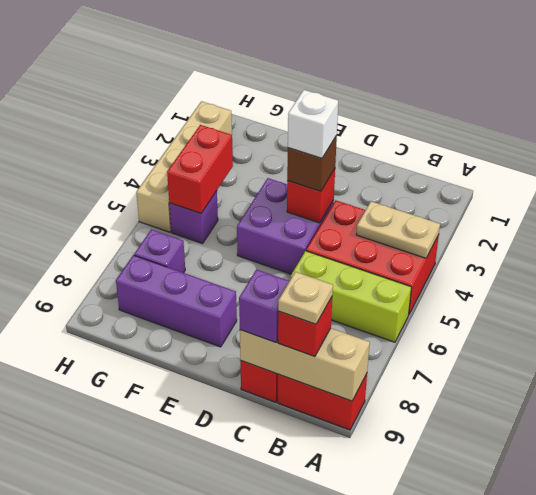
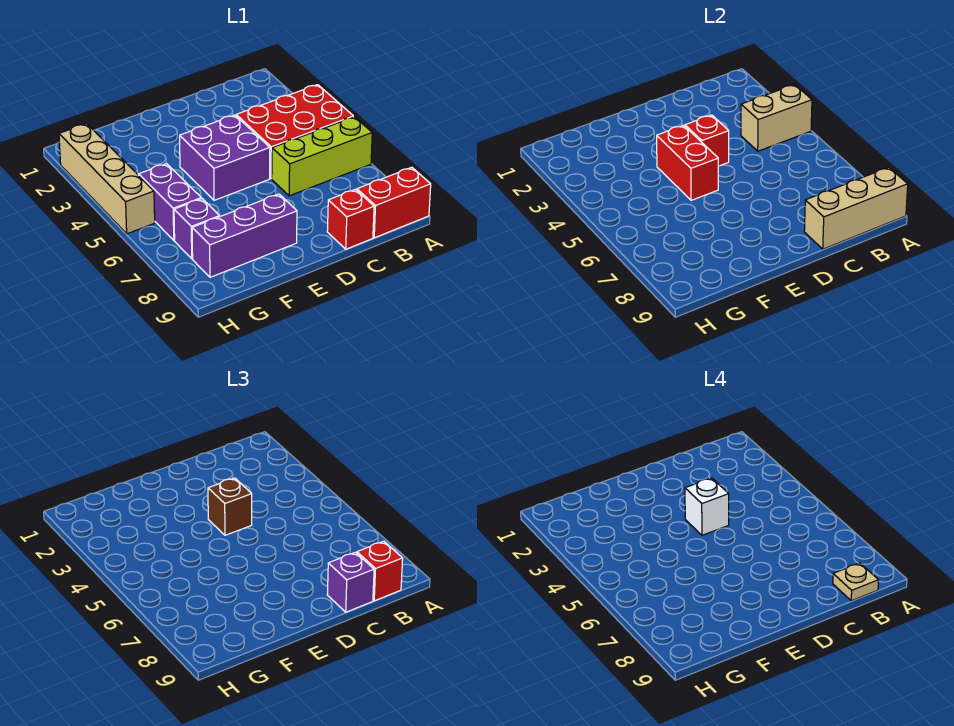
tan 1x2 plate [356,201,440,258] -> tan 1x2 brick [741,85,812,151]
red 1x2 brick [167,125,233,213] -> red 1x2 brick moved to [657,125,718,200]
purple 1x1 brick [169,191,218,244] -> purple 1x2 brick [139,164,201,240]

